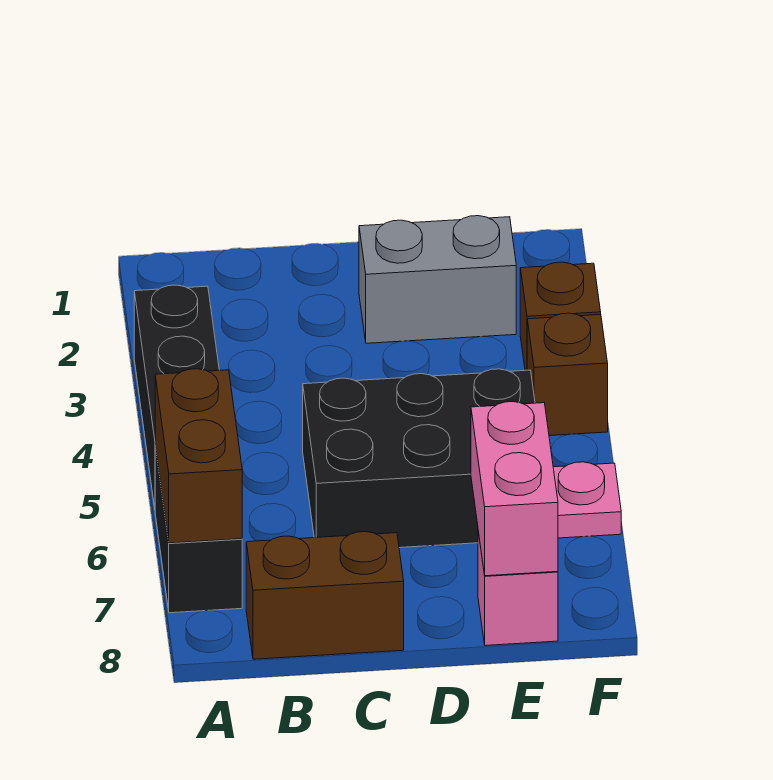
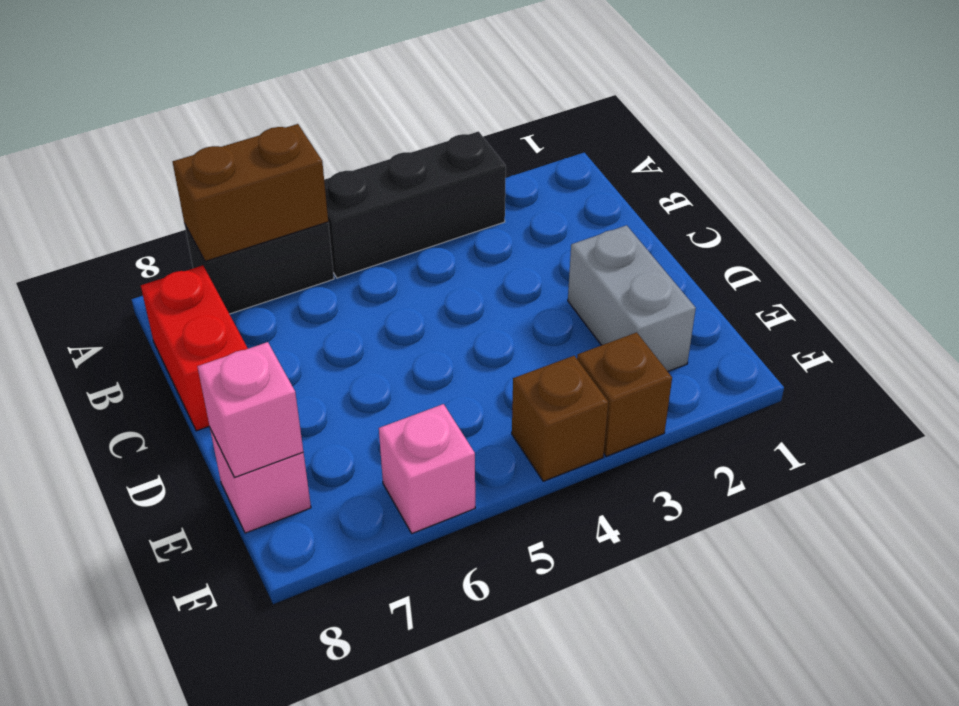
brown 1x2 brick [246,532,404,659] -> red 1x2 brick [141,265,248,431]
black 2x3 brick [303,369,535,548] -> none
pink 1x2 brick [471,402,558,576] -> pink 1x1 brick [197,342,303,478]
pink 1x1 plate [553,462,621,538] -> pink 1x1 brick [379,404,475,533]

